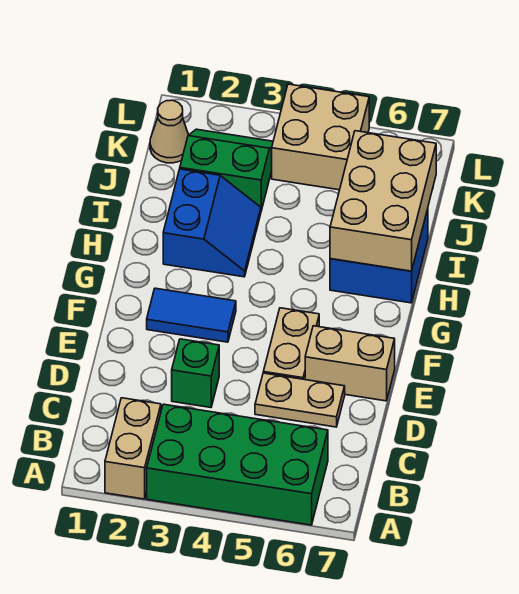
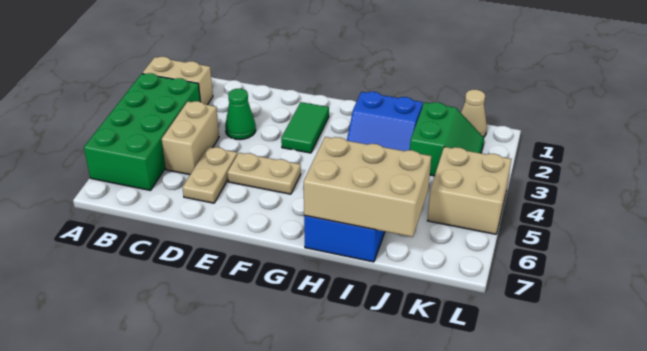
green 1x1 brick [172,339,219,408] -> green 1x1 cone [225,89,256,140]
tan 1x2 brick [305,326,395,401] -> tan 1x2 brick moved to [162,101,219,175]
blue 1x2 tile [147,288,236,342] -> green 1x2 tile [281,102,329,153]

